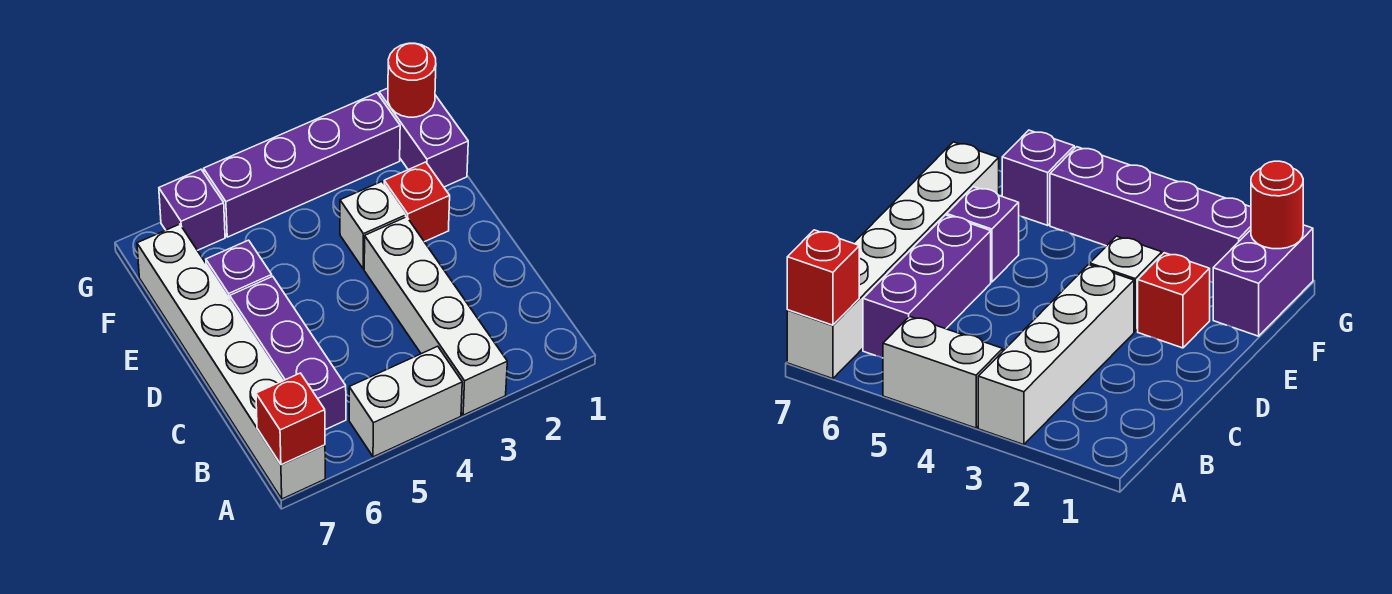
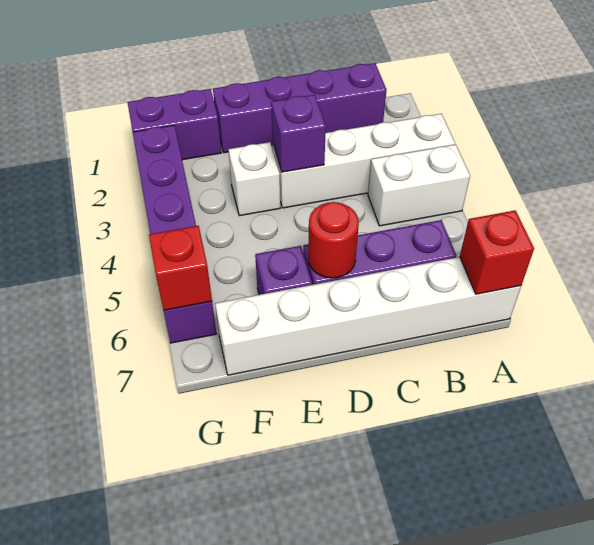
white 1x2 brick [349,346,462,457] -> white 1x2 brick turned to [368,144,470,226]
none -> purple 1x4 brick [213,63,387,153]
none -> purple 1x1 brick [271,95,326,172]
red 1x1 brick [384,162,450,242] -> red 1x1 brick moved to [149,226,212,310]
red 1x1 round brick [388,43,436,117] -> red 1x1 round brick moved to [308,202,359,278]

